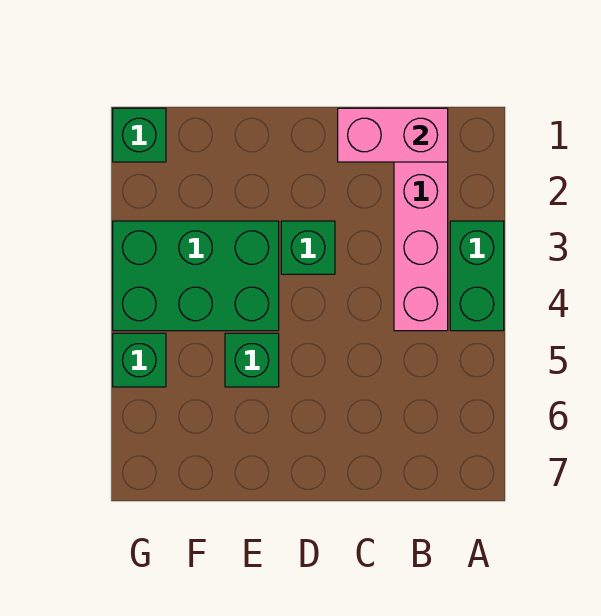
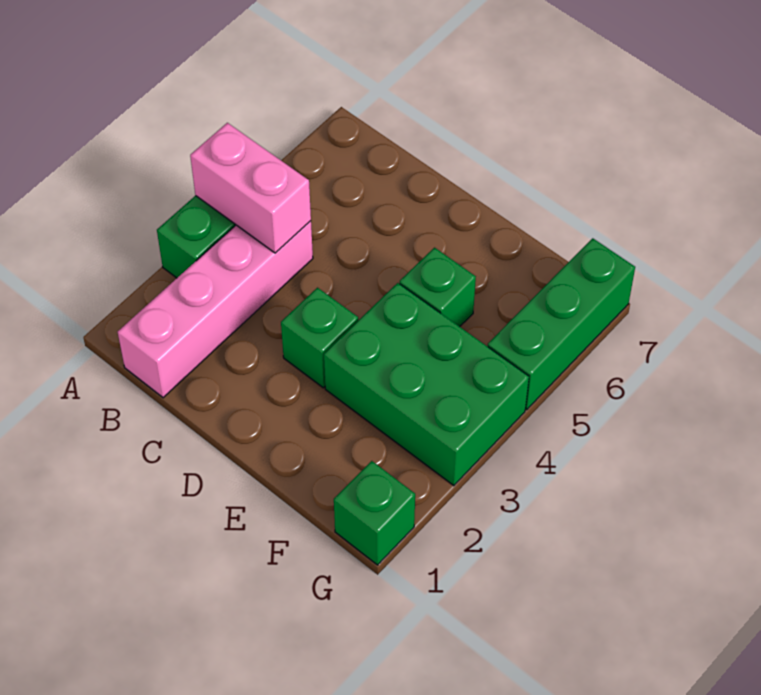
pink 1x2 brick [338,108,448,162] -> pink 1x2 brick moved to [190,123,311,253]
green 1x1 brick [113,333,166,387] -> green 1x3 brick [488,238,635,410]

